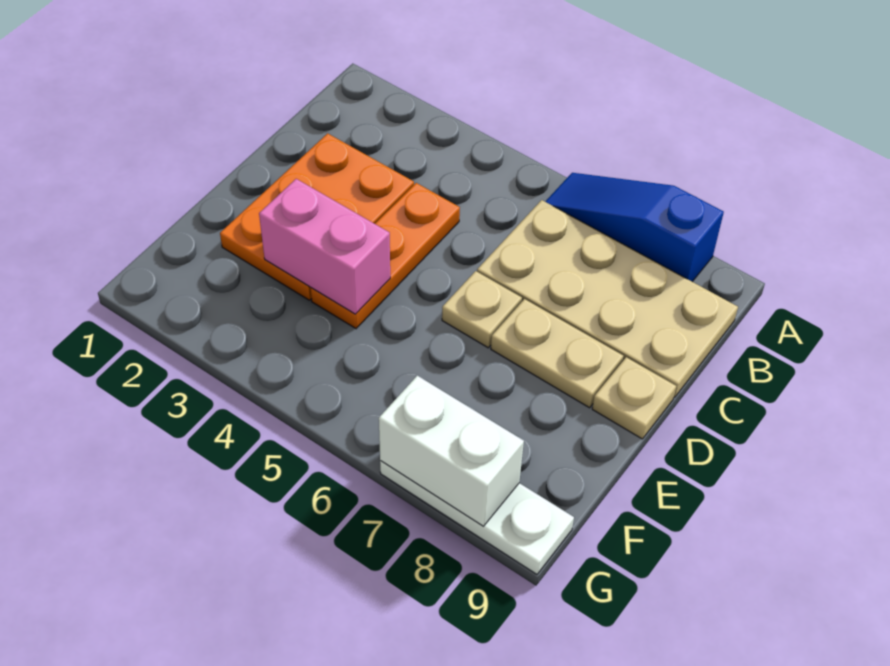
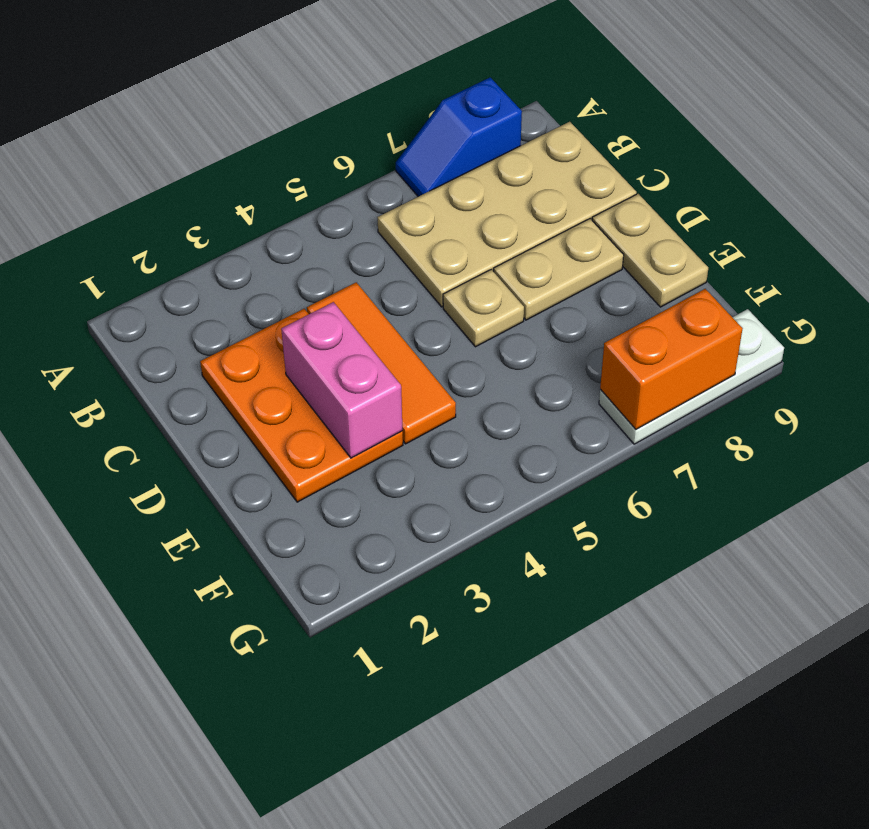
blue 1x3 slope [545,173,724,282] -> blue 1x2 slope [396,77,522,197]
orange 1x3 plate [311,183,460,329] -> orange 1x3 tile [307,282,456,444]
tan 1x1 plate [592,357,676,439] -> tan 1x2 plate [592,194,708,307]
pink 1x2 brick [259,179,390,314] -> pink 1x2 brick turned to [281,302,403,458]
white 1x2 brick [379,376,524,526] -> orange 1x2 brick [600,289,743,429]

